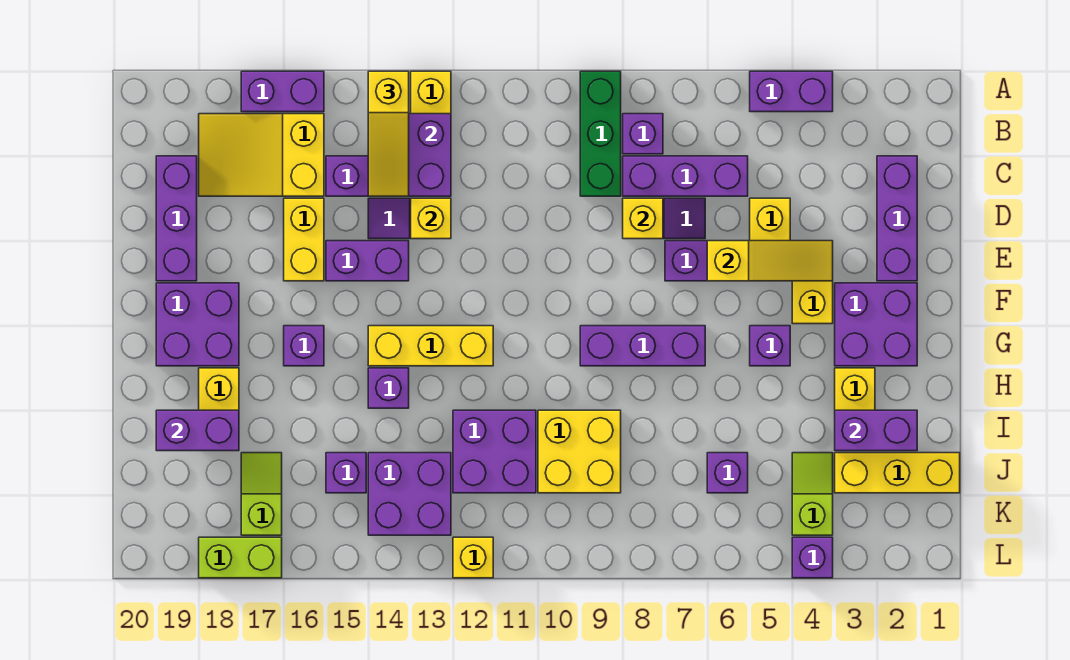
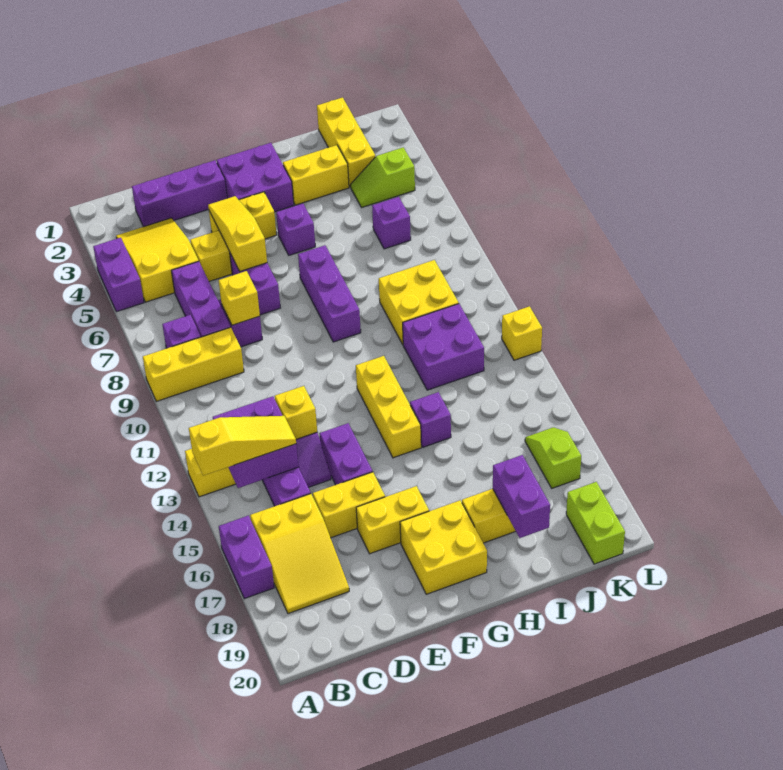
green 1x3 brick [580,71,621,196] -> yellow 1x3 brick [143,327,244,401]
none -> yellow 2x3 slope [116,218,199,302]
purple 1x3 brick [156,156,197,281] -> none
none -> yellow 1x2 brick [356,486,429,554]
purple 2x2 brick [156,283,239,366] -> yellow 2x2 brick [400,500,487,594]
purple 1x1 brick [284,326,324,366] -> none
purple 1x2 brick [835,410,917,451] -> none
purple 2x2 brick [368,453,451,535] -> none
purple 1x1 brick [326,453,366,493] -> none
lime 1x2 slope [241,453,282,535] -> lime 1x2 slope turned to [525,427,581,488]
purple 1x1 brick [792,537,833,578] -> none
lime 1x2 brick [199,537,282,578] -> lime 1x2 brick moved to [566,482,625,564]

